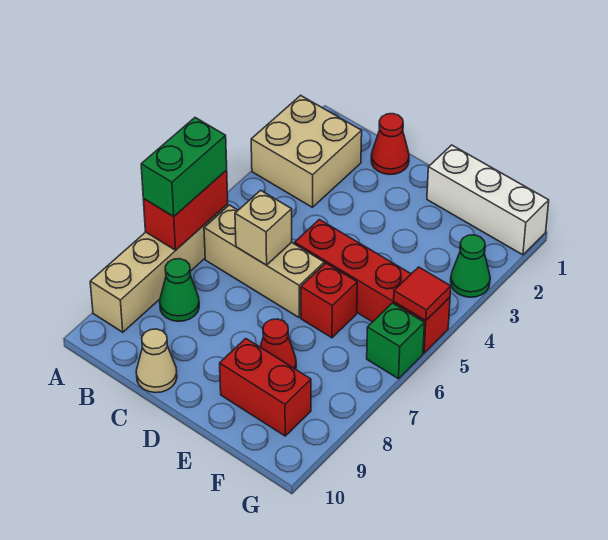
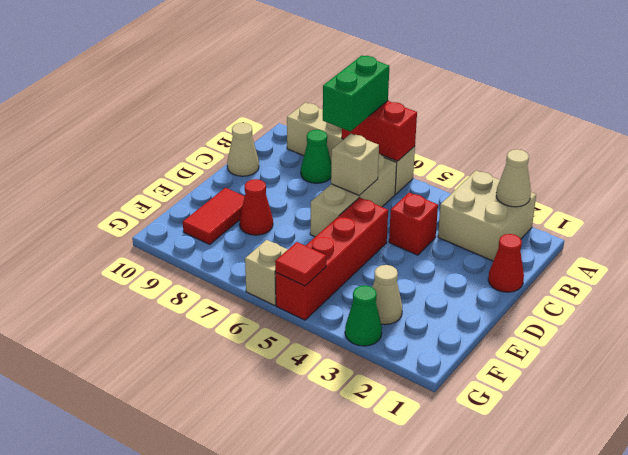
none -> tan 1x1 cone [496,149,531,207]
green 1x2 brick [141,118,227,217] -> green 1x2 brick turned to [323,56,389,131]
white 1x3 brick [427,145,549,255] -> none
red 1x1 brick [301,263,357,338] -> red 1x1 brick moved to [389,192,438,255]
red 1x2 brick [220,339,311,436] -> red 1x2 tile [183,188,245,244]
none -> tan 1x1 cone [372,265,402,325]
green 1x1 brick [367,303,425,379] -> tan 1x1 brick [245,240,288,305]

